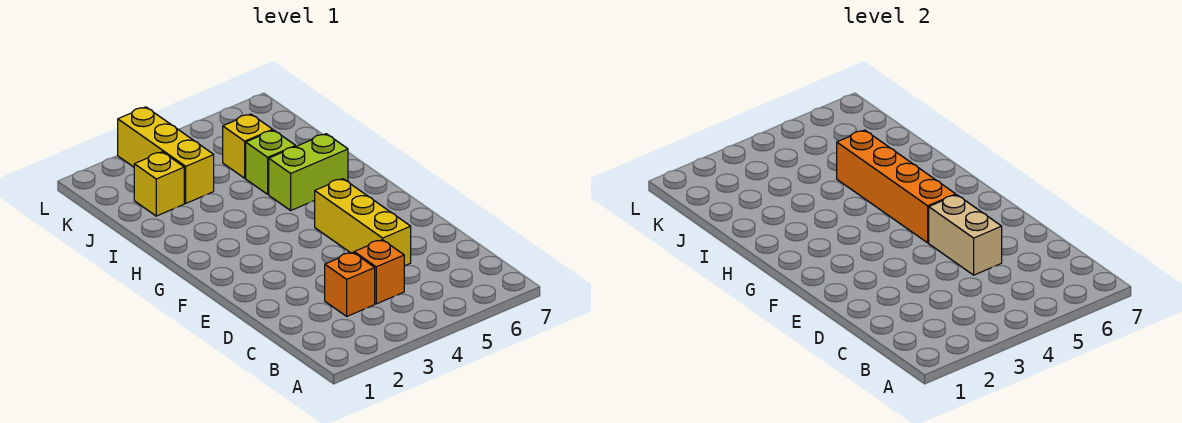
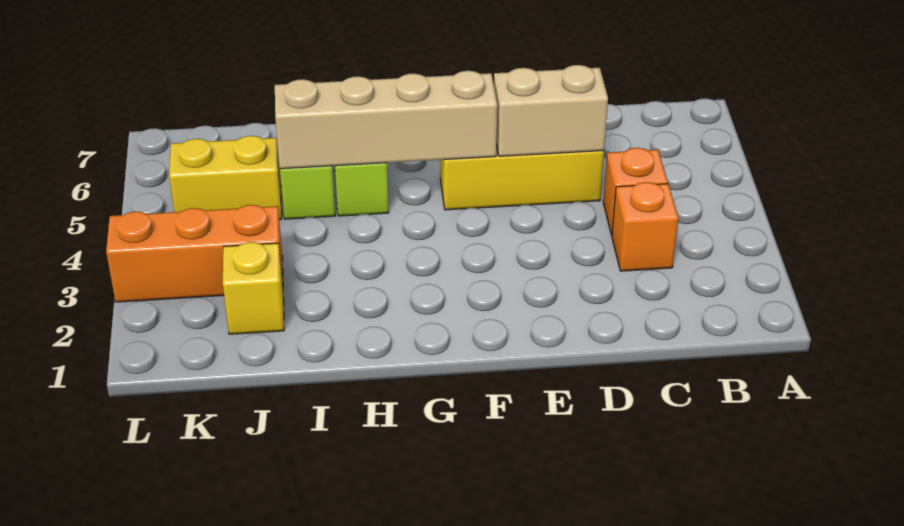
orange 1x4 brick [837,130,956,243] -> tan 1x4 brick [275,71,497,169]
yellow 1x3 brick [118,107,214,203] -> orange 1x3 brick [106,205,283,302]
yellow 1x1 brick [223,114,273,178] -> yellow 1x2 brick [169,136,282,220]

